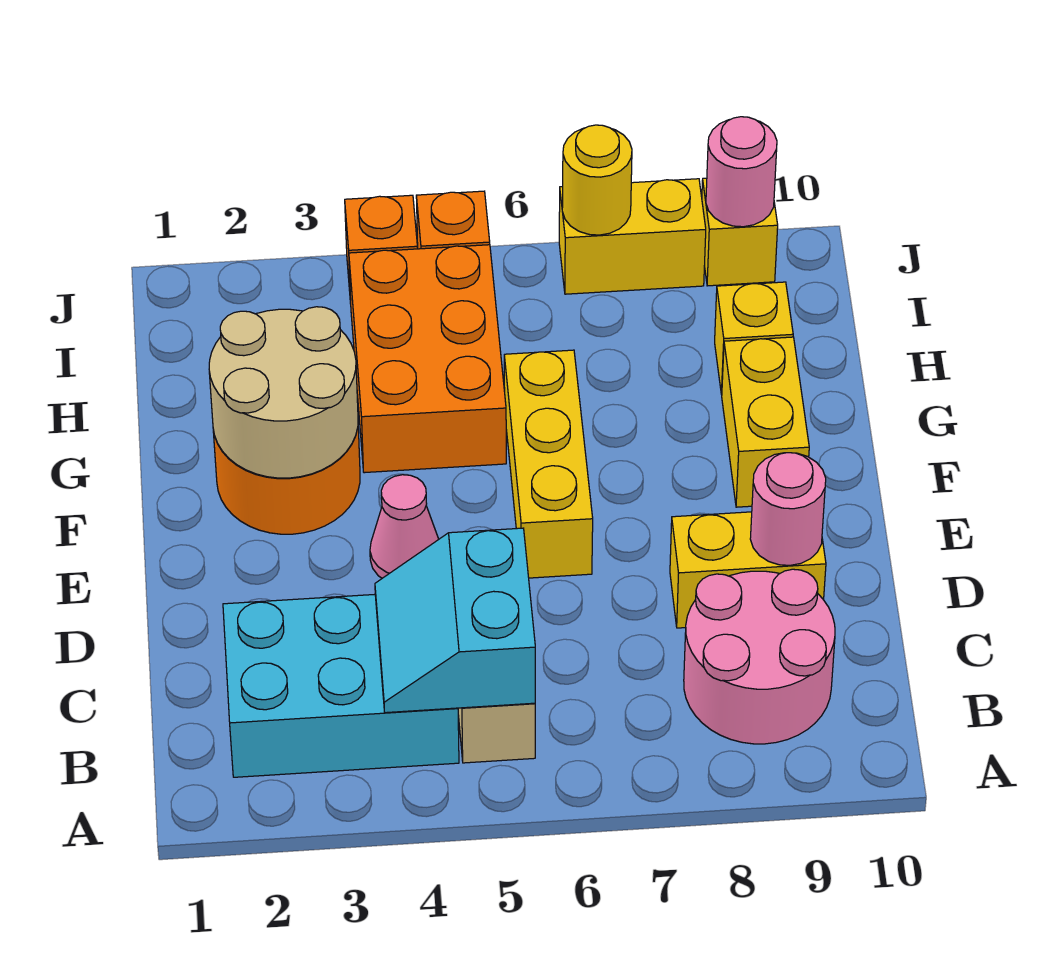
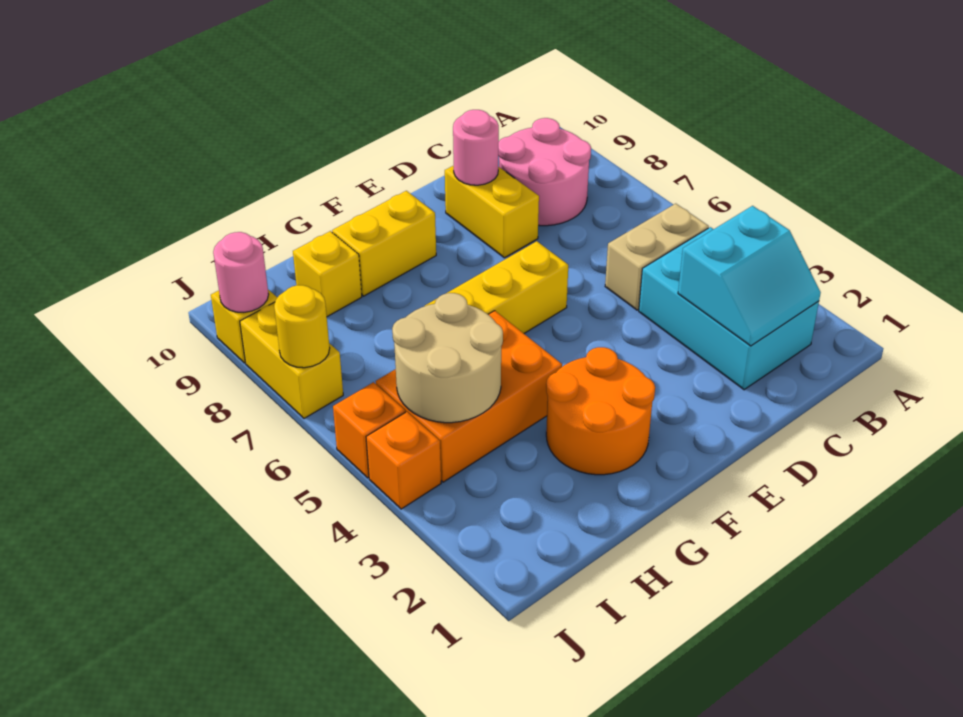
cyan 2x2 slope [375,528,535,713] -> cyan 2x2 slope moved to [678,206,821,346]
pink 1x1 cone [370,475,439,578] -> none
tan 2x2 round brick [209,307,358,478] -> tan 2x2 round brick moved to [392,293,503,423]

